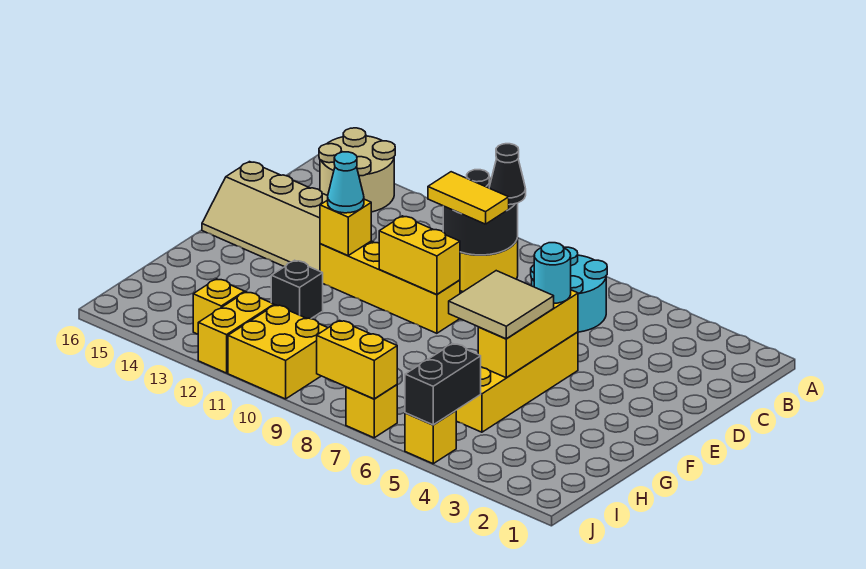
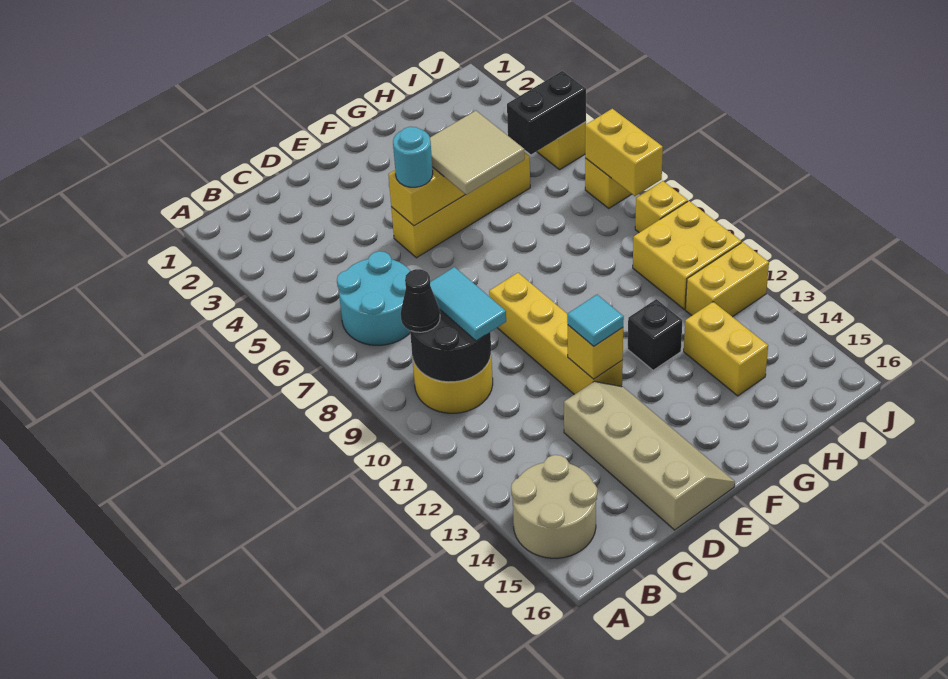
yellow 1x2 tile [428,172,509,224] -> cyan 1x2 tile [430,267,506,341]
yellow 1x2 brick [379,216,460,295] -> yellow 1x2 brick moved to [684,302,768,396]
cyan 1x1 cone [328,152,364,213] -> cyan 1x1 tile [567,295,624,346]
yellow 1x1 brick [193,279,245,334] -> yellow 1x1 brick moved to [635,181,688,233]

